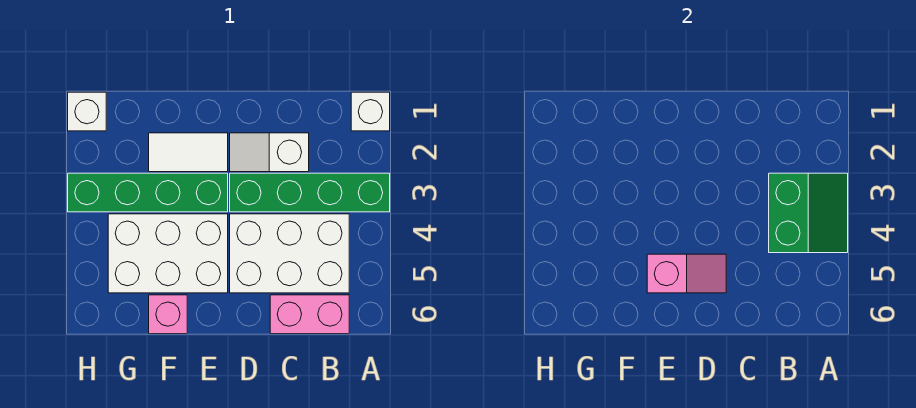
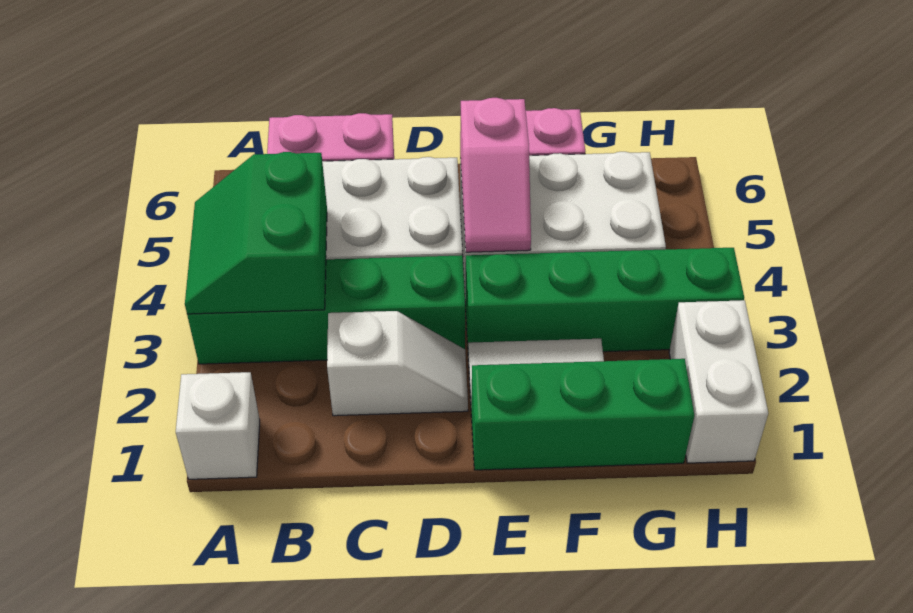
pink 1x2 slope [647,254,726,293] -> pink 1x2 slope turned to [460,98,531,252]
none -> green 1x3 brick [471,359,694,470]
white 1x1 brick [68,92,106,131] -> white 1x2 brick [669,300,768,463]

